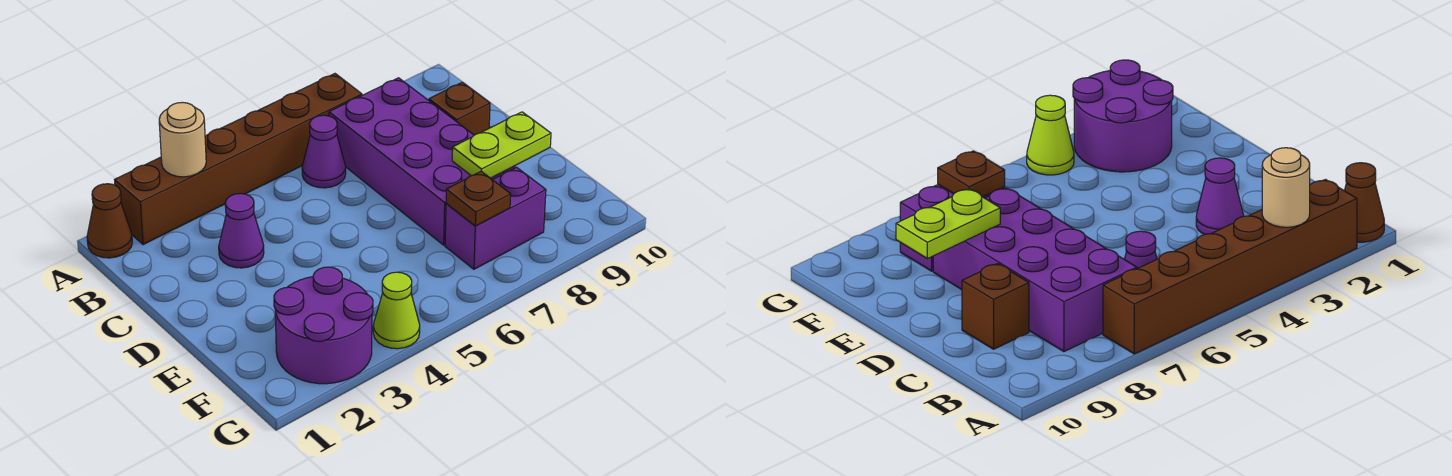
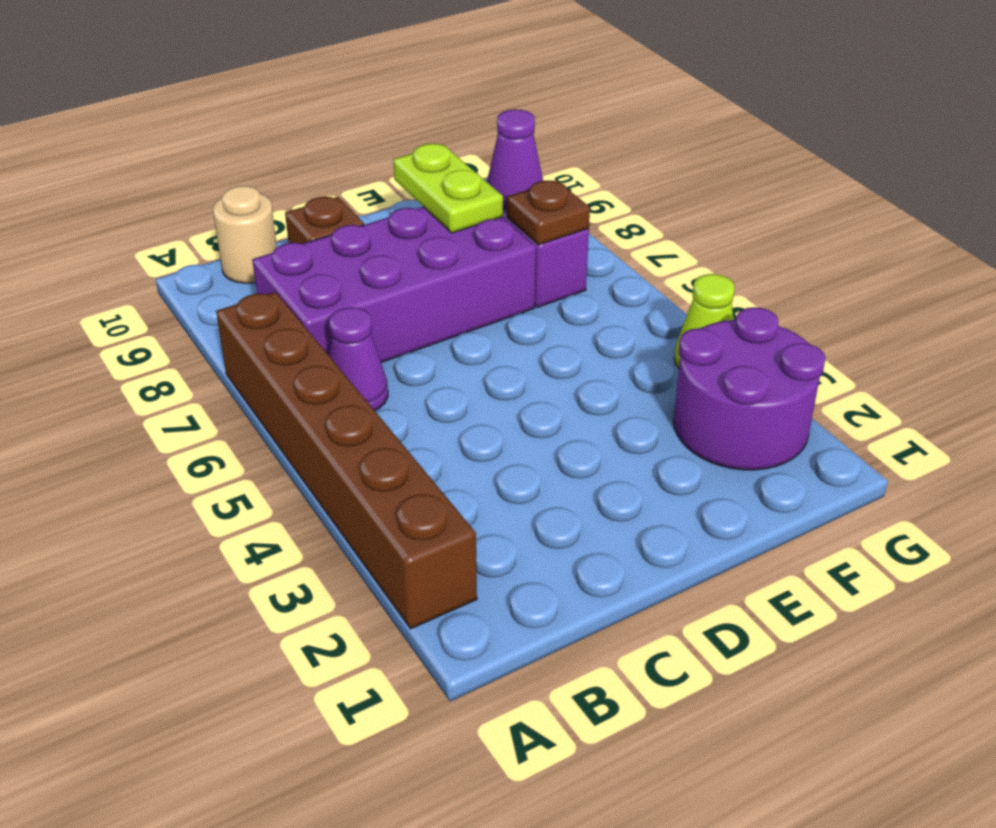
brown 1x1 cone [87,184,132,258] -> none
tan 1x1 round brick [159,102,206,177] -> tan 1x1 round brick moved to [213,186,277,283]
purple 1x1 cone [219,193,264,268] -> purple 1x1 cone moved to [487,109,543,209]

